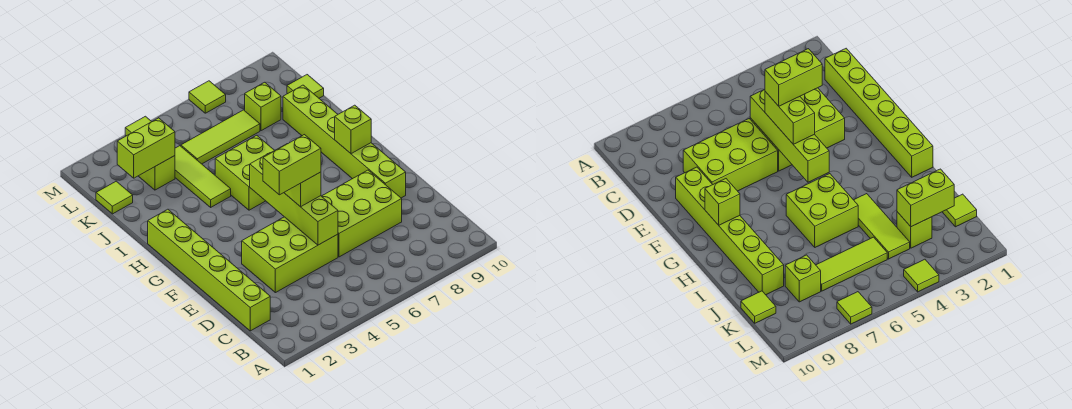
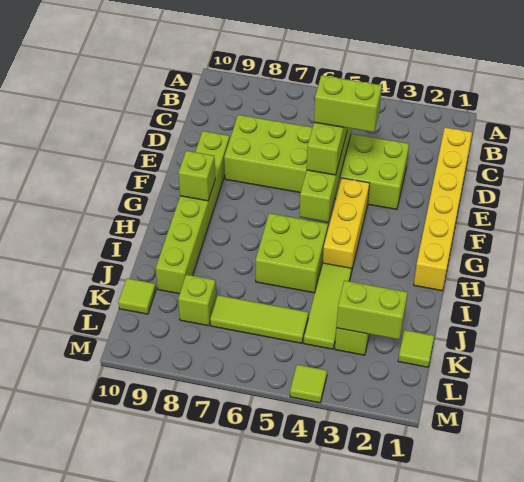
lime 1x6 brick [148,209,270,331] -> yellow 1x6 brick [414,128,472,291]
none -> yellow 1x3 brick [323,178,369,273]
lime 1x1 tile [189,81,226,113] -> none

